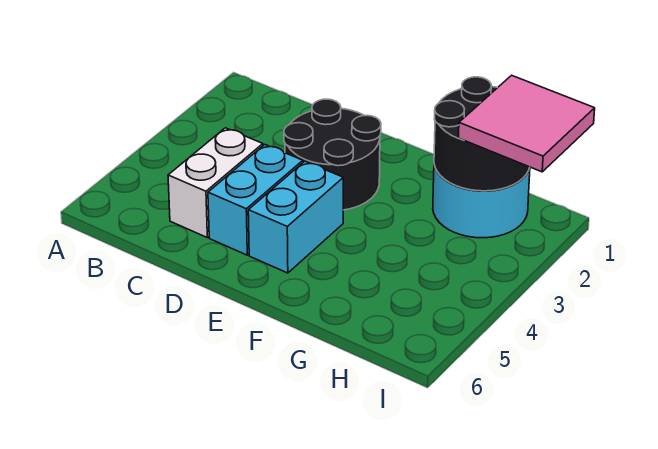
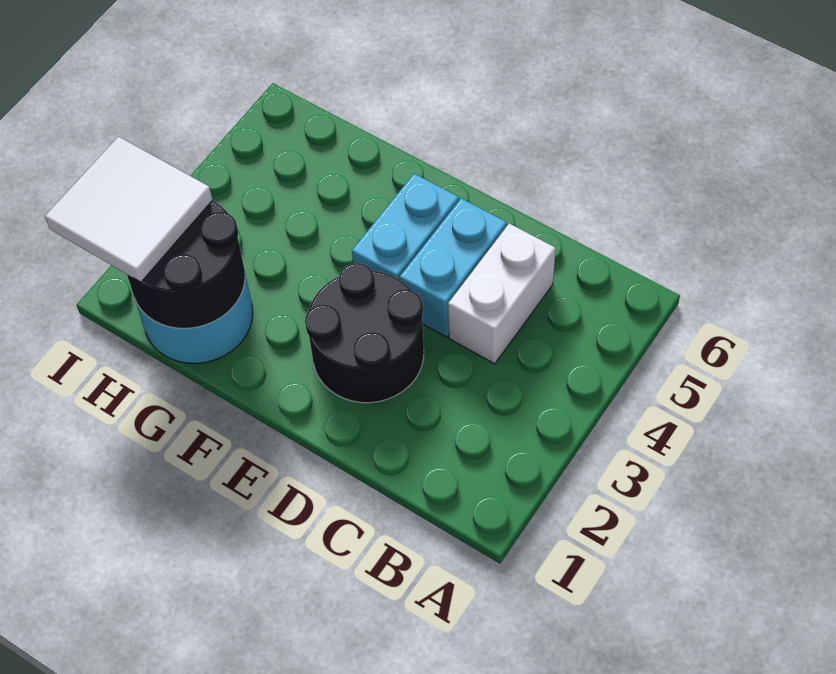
pink 2x2 tile [459,75,595,172] -> white 2x2 tile [45,137,212,282]

